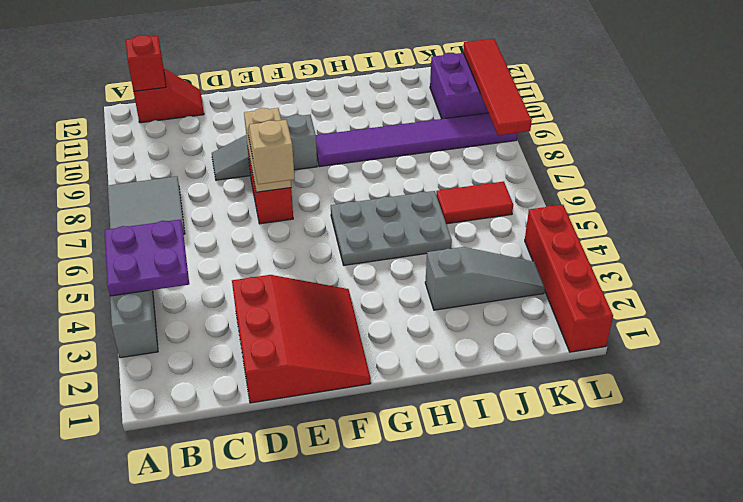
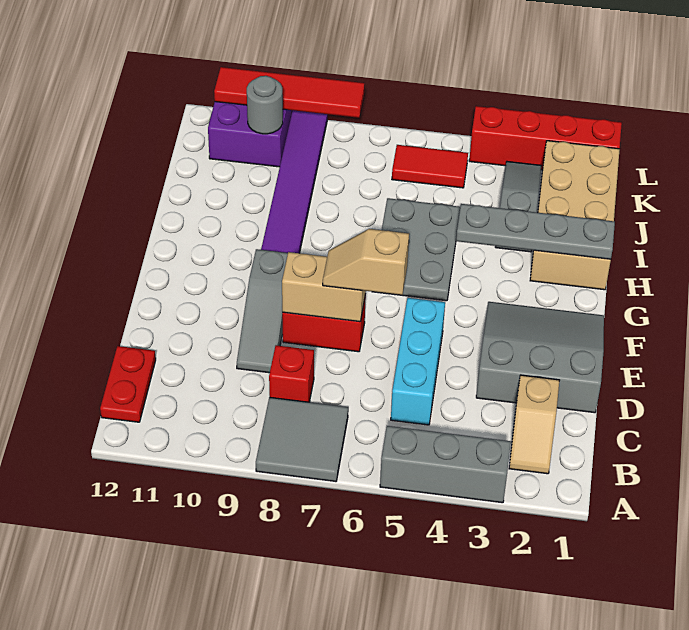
purple 2x2 plate [105,219,189,296] -> none
none -> tan 1x2 slope [509,375,559,474]
red 1x2 slope [134,69,204,123] -> red 1x2 plate [100,346,156,422]
red 1x1 brick [126,35,166,91] -> red 1x1 brick moved to [269,345,314,402]
none -> cyan 1x3 brick [391,298,445,425]
red 3x3 slope [232,275,371,403] -> grey 3x3 slope [476,302,604,413]
none -> tan 2x4 brick [530,141,620,290]
none -> grey 1x4 plate [456,204,615,259]
red 1x2 tile [436,181,513,224] -> red 1x2 tile turned to [392,145,468,188]
none -> grey 1x1 round brick [247,76,283,134]

